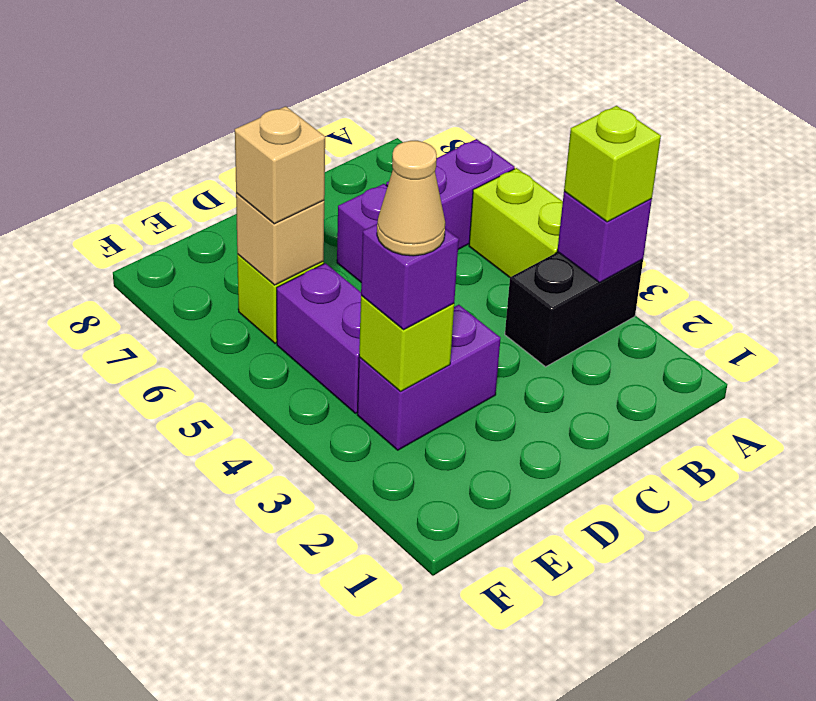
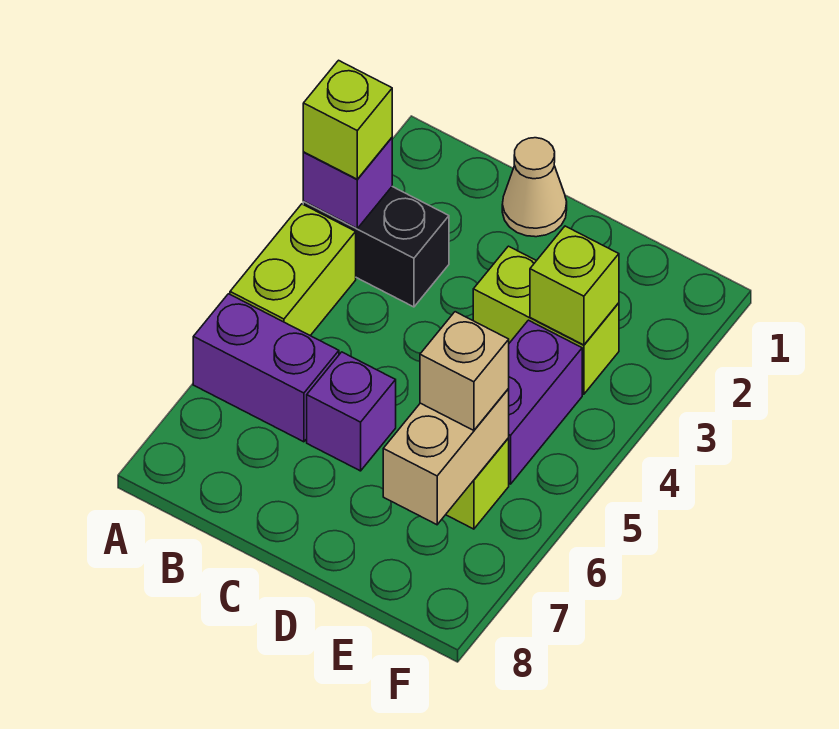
purple 1x2 brick [357,305,501,450] -> lime 1x2 brick [473,246,619,394]
purple 1x1 brick [361,224,459,330] -> none
tan 1x1 cone [377,141,445,256] -> tan 1x1 cone moved to [502,138,567,237]
tan 1x1 brick [236,193,324,285] -> tan 1x2 brick [383,389,509,525]

